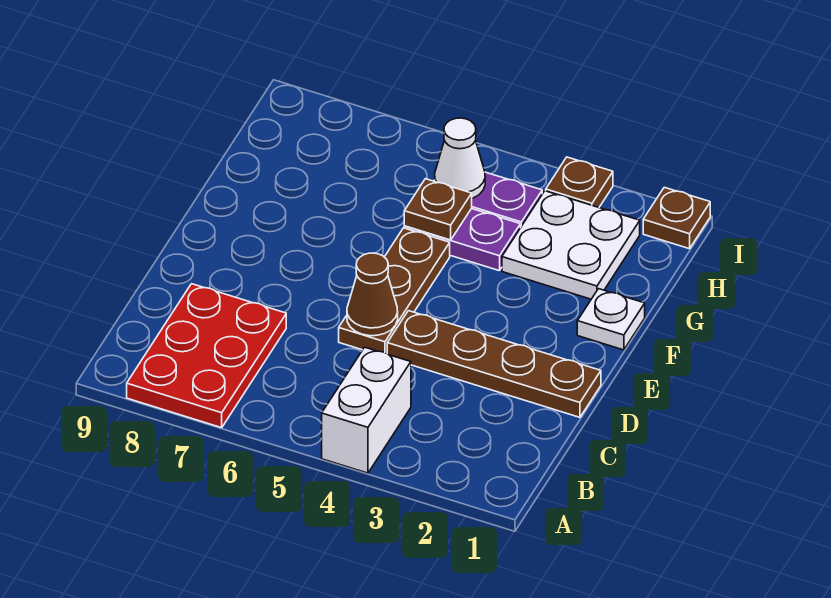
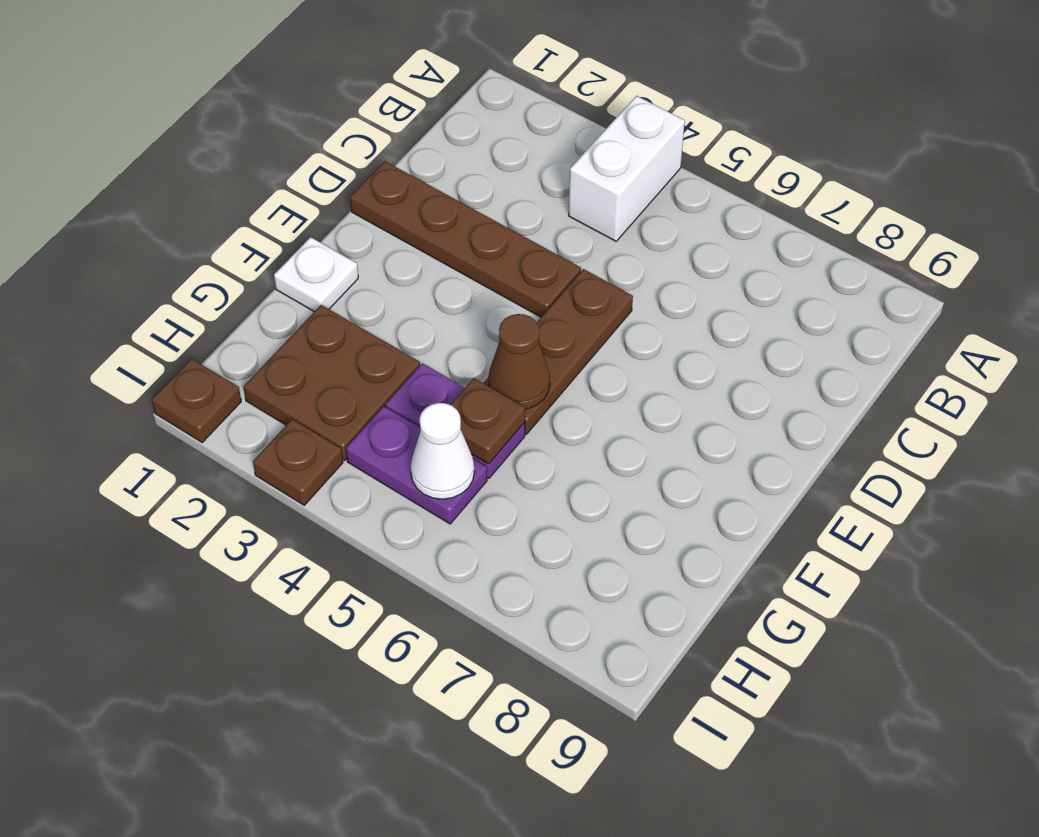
red 2x3 plate [127,284,286,428] -> none
brown 1x1 cone [347,253,398,336] -> brown 1x1 cone moved to [488,314,550,409]
white 2x2 plate [502,191,640,299] -> brown 2x2 plate [243,305,420,460]

